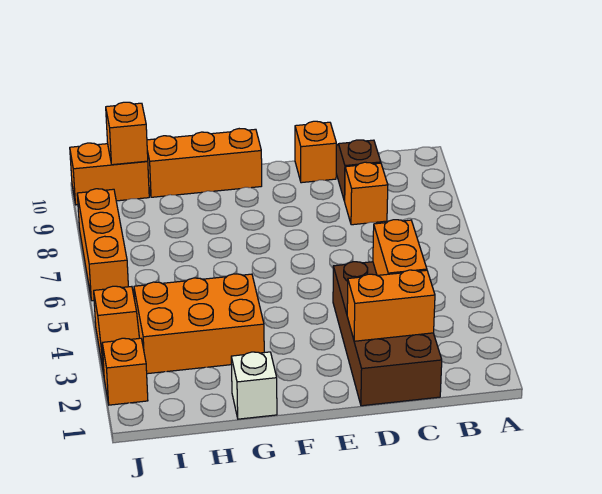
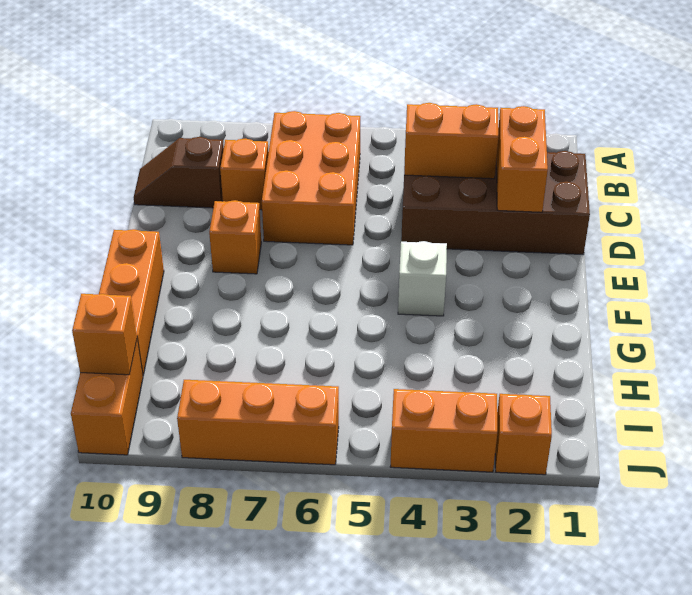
orange 1x1 brick [295,121,336,183] -> orange 1x1 brick moved to [209,200,261,274]
white 1x1 brick [231,352,277,419] -> white 1x1 brick moved to [398,241,447,316]
orange 2x3 brick [134,274,264,374] -> orange 2x3 brick moved to [262,111,360,245]
orange 1x2 slope [94,286,139,374] -> orange 1x2 brick [390,389,497,472]

